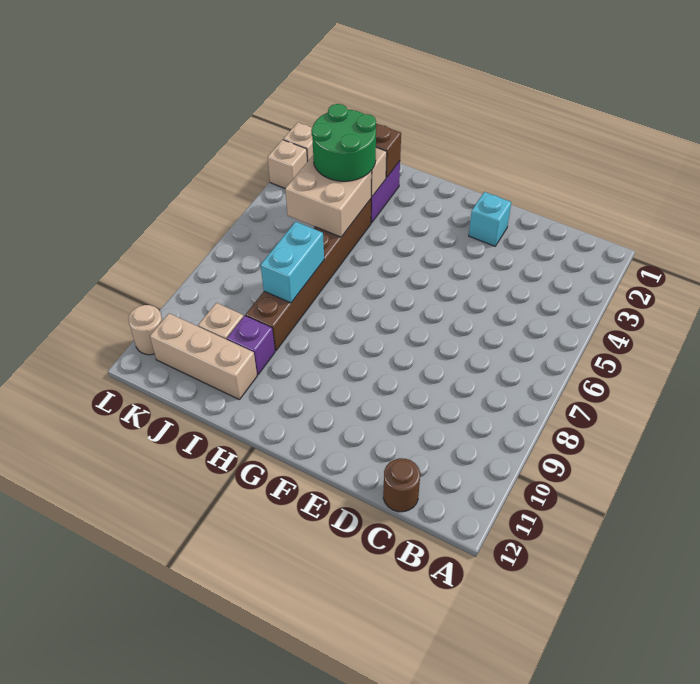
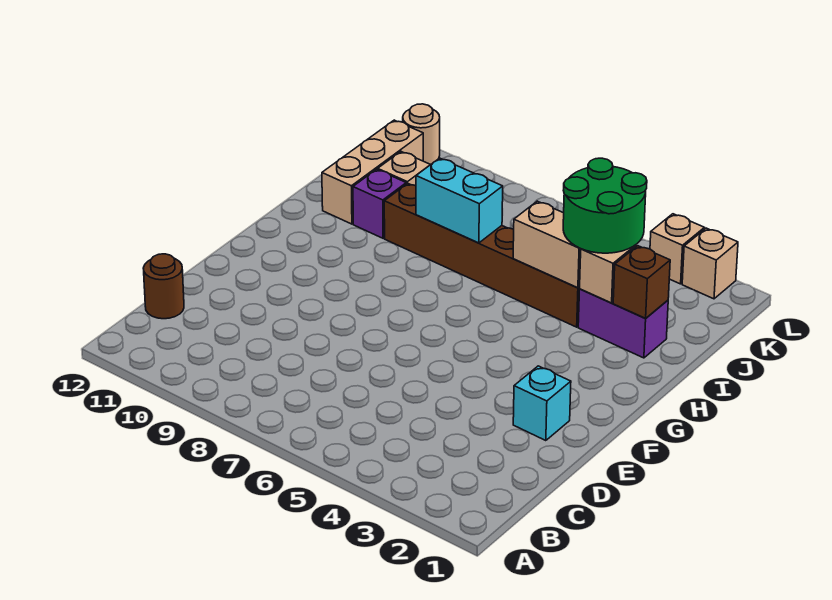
tan 2x2 brick [285,156,372,237] -> tan 1x2 brick [513,201,581,288]

